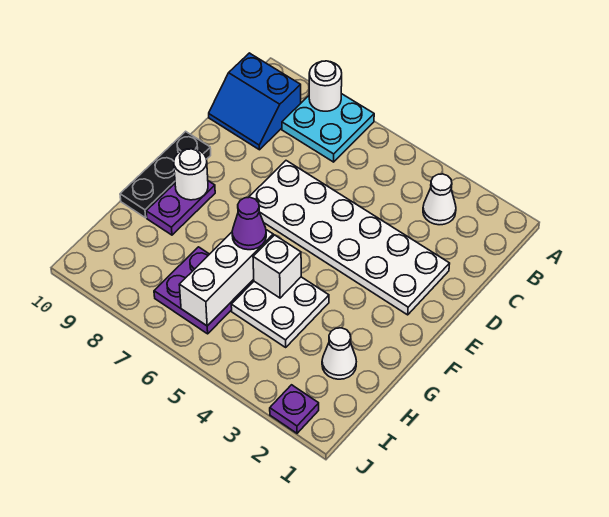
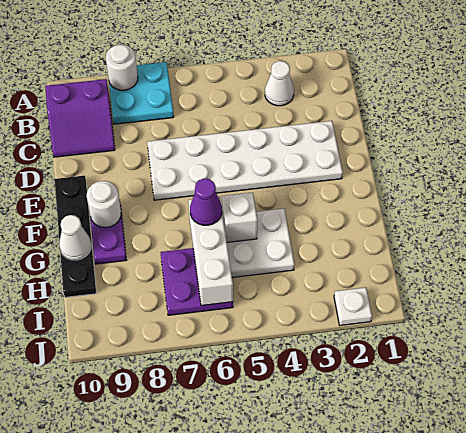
blue 2x2 slope [209,53,301,150] -> purple 2x2 slope [45,79,115,157]
black 1x3 plate [120,131,211,218] -> black 1x4 plate [55,176,96,297]
white 1x1 cone [322,328,356,379] -> white 1x1 cone moved to [59,215,91,260]
purple 1x1 plate [270,385,319,433] -> white 1x1 plate [334,287,372,325]

